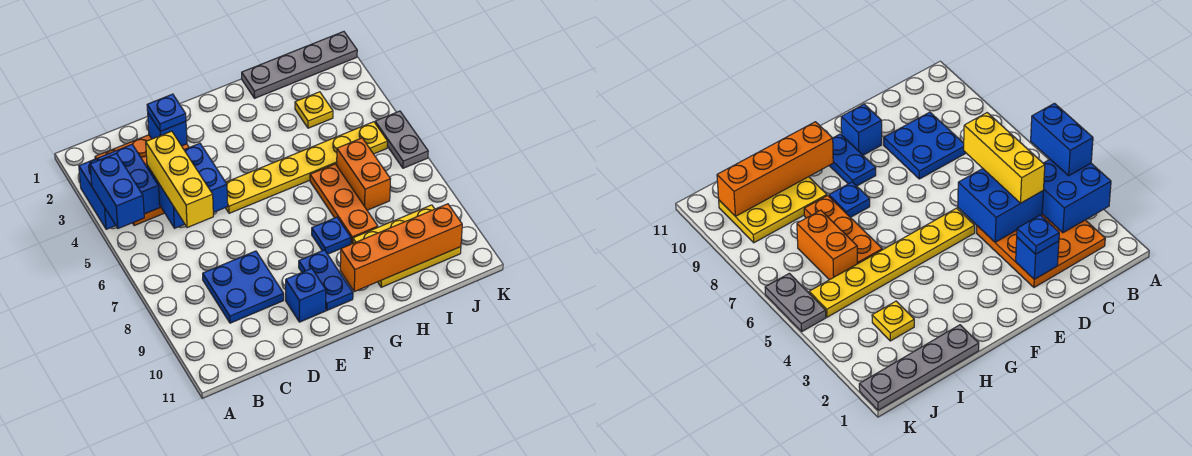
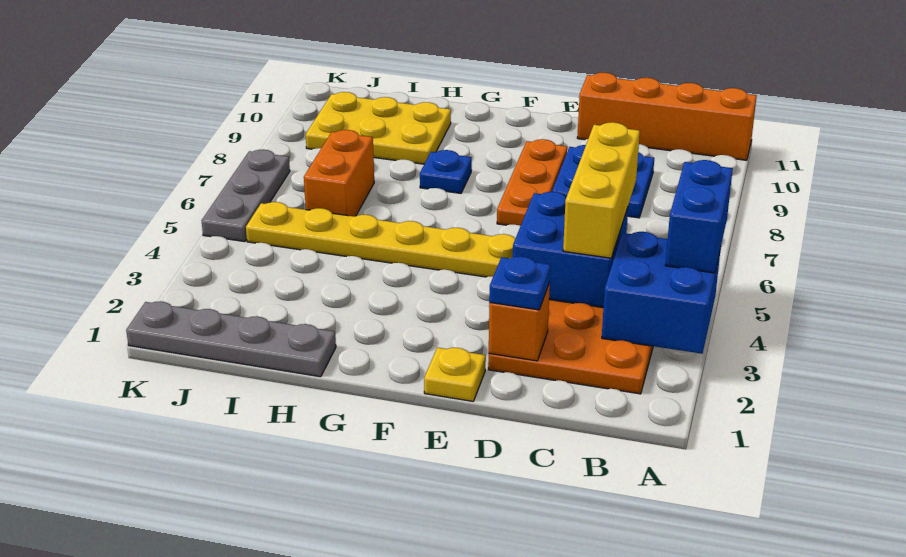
blue 1x1 brick [148,113,187,146] -> orange 1x1 brick [489,283,550,361]
blue 1x1 brick [286,268,326,322] -> none
blue 1x2 plate [299,250,353,310] -> none
orange 1x4 brick [340,204,462,291] -> orange 1x4 brick moved to [577,73,757,160]
orange 1x3 plate [310,164,378,244] -> orange 1x3 plate moved to [497,139,567,226]
yellow 1x1 plate [295,92,333,128] -> yellow 1x1 plate moved to [424,348,486,401]
grey 1x2 plate [375,111,428,168] -> grey 1x3 plate [202,150,290,242]

